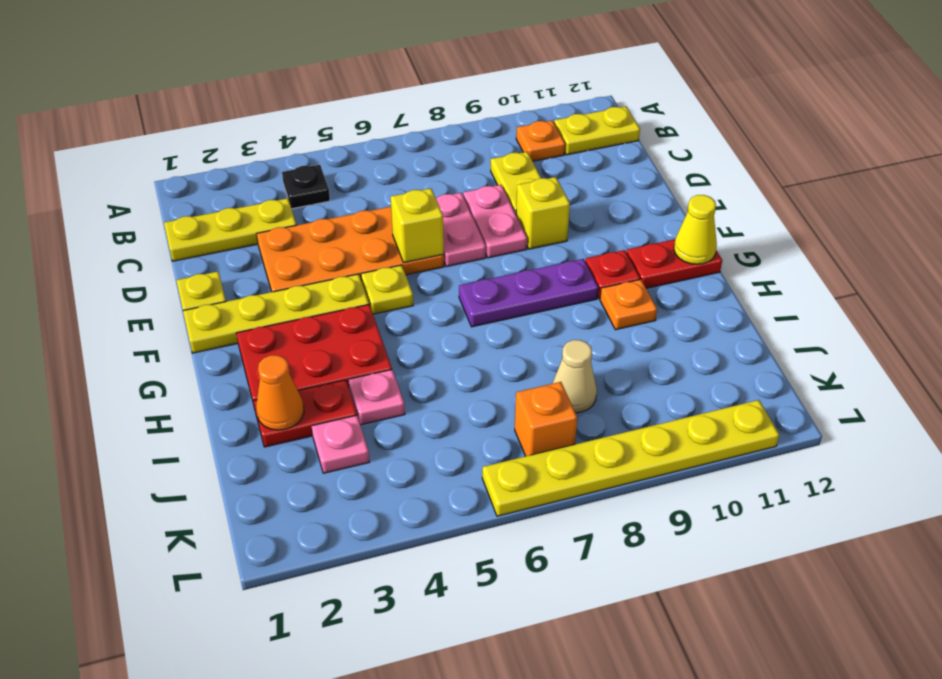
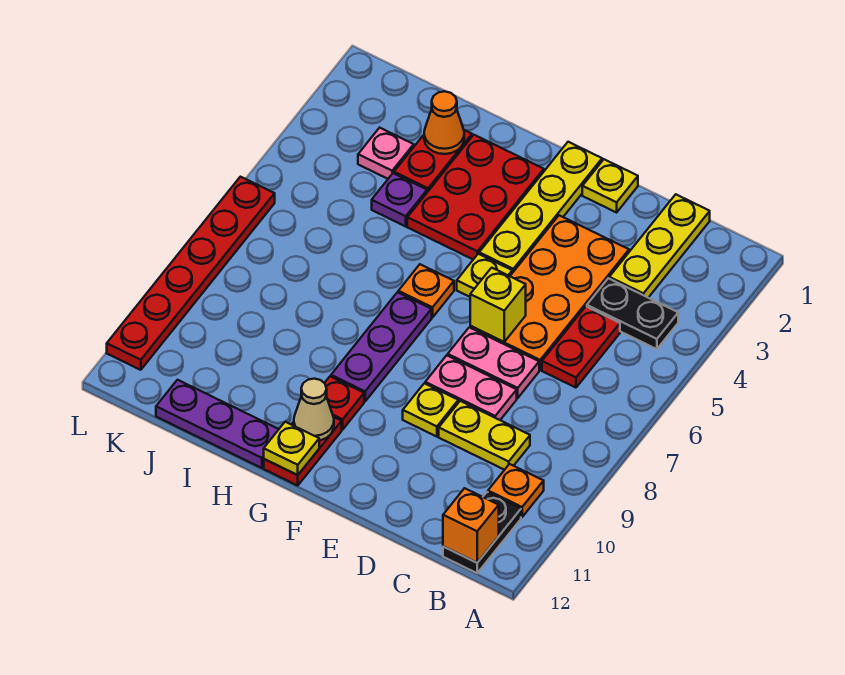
black 1x1 plate [282,165,330,209] -> black 1x2 plate [587,278,678,349]
yellow 1x2 plate [554,106,640,155] -> black 1x2 plate [443,492,521,573]
none -> red 1x2 plate [542,307,620,388]
yellow 1x1 brick [516,177,570,249] -> yellow 1x1 plate [403,383,458,437]
yellow 1x1 cone [674,195,717,264] -> yellow 1x1 plate [264,422,319,475]
orange 1x1 plate [600,279,657,330] -> orange 1x1 plate moved to [398,264,454,318]
none -> purple 1x3 plate [156,380,279,468]
pink 1x1 plate [348,370,405,425] -> purple 1x1 plate [372,173,427,226]
tan 1x1 cone [552,340,597,413] -> tan 1x1 cone moved to [294,379,334,440]
orange 1x1 brick [515,382,577,456] -> orange 1x1 brick moved to [443,488,499,563]
yellow 1x6 plate [482,400,779,516] -> red 1x6 plate [107,177,275,370]

